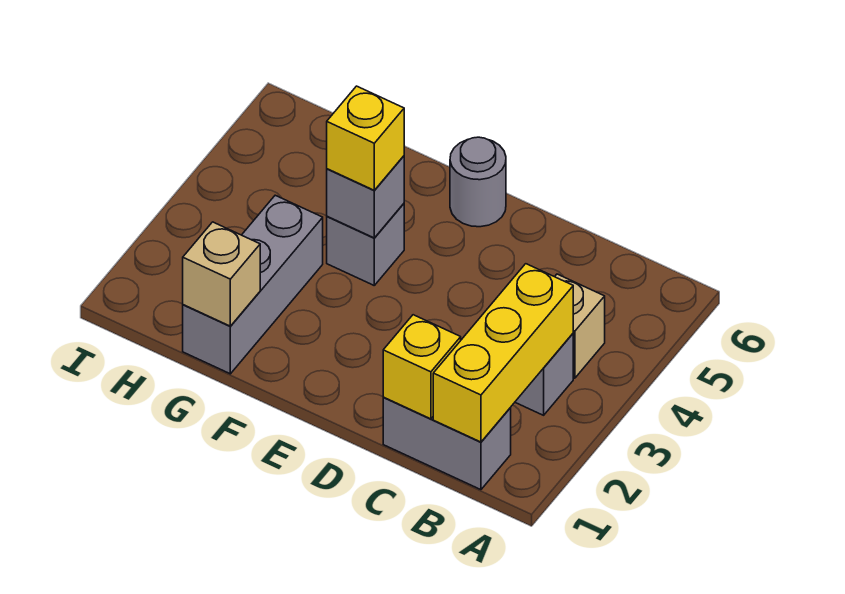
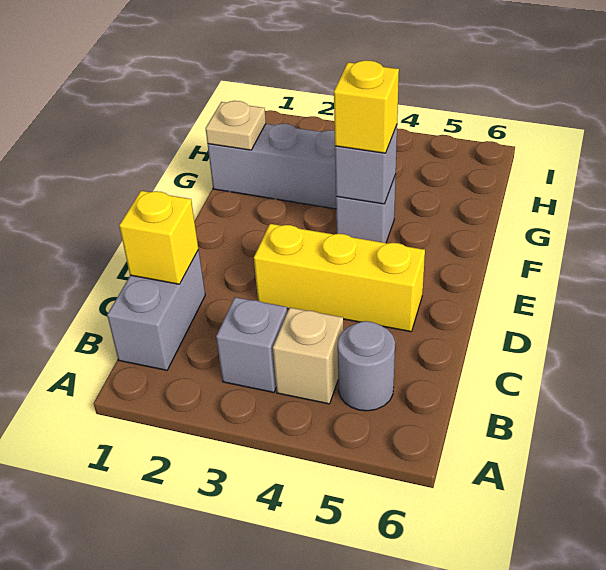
yellow 1x3 brick [433,264,573,442] -> yellow 1x3 brick moved to [254,224,425,332]
grey 1x1 round brick [450,137,506,227] -> grey 1x1 round brick moved to [338,321,395,411]
tan 1x1 brick [183,222,260,326] -> tan 1x1 plate [205,101,266,150]

